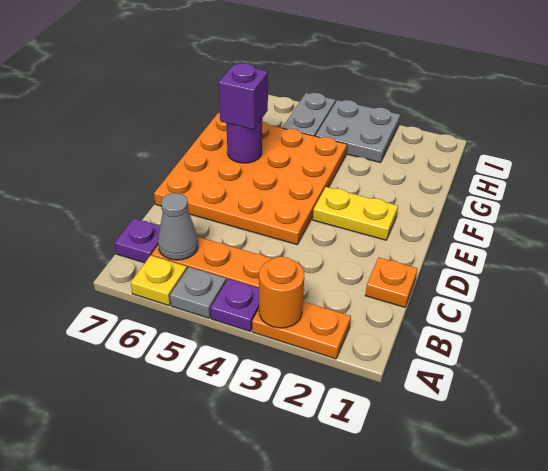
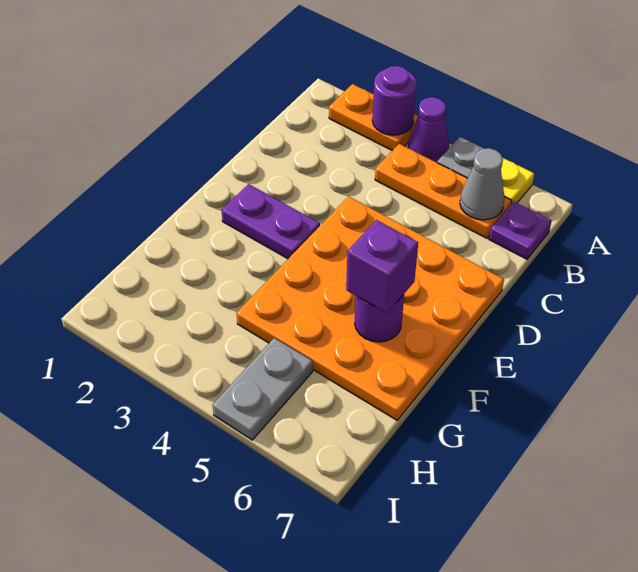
orange 1x1 round brick [259,257,304,328] -> purple 1x1 round brick [372,66,417,135]
purple 1x1 plate [211,279,259,331] -> purple 1x1 cone [408,97,449,162]
orange 1x1 plate [365,257,418,307] -> none
yellow 1x2 plate [313,187,398,240] -> purple 1x2 plate [222,184,320,259]
grey 2x2 plate [316,100,400,163] -> none

